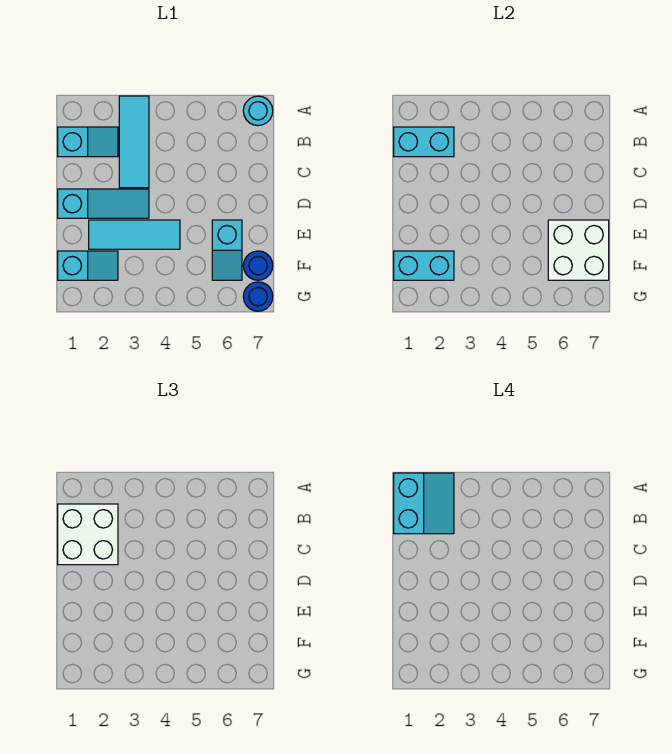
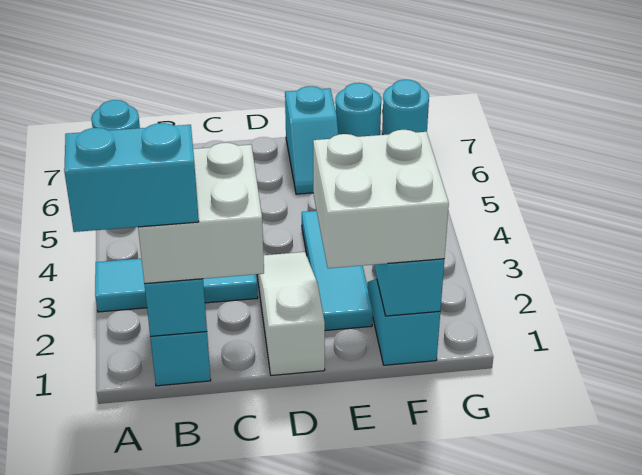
cyan 1x3 slope [58,189,149,218] -> white 1x3 slope [257,252,325,375]
cyan 1x2 slope [212,220,242,280] -> cyan 1x2 slope turned to [285,86,338,194]
white 2x2 brick [548,220,609,280] -> white 2x2 brick moved to [313,130,449,268]
blue 1x1 round brick [243,251,273,280] -> cyan 1x1 round brick [336,83,381,137]
blue 1x1 round brick [243,282,273,311] -> cyan 1x1 round brick [382,79,429,135]

